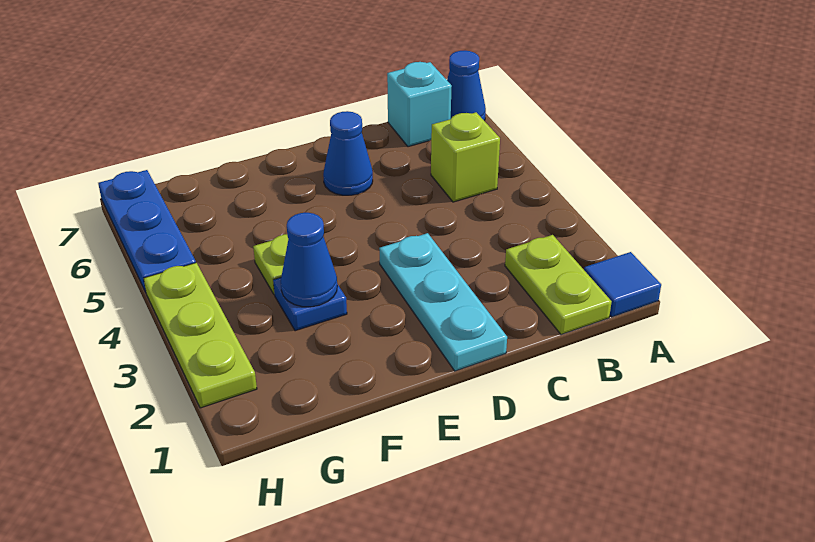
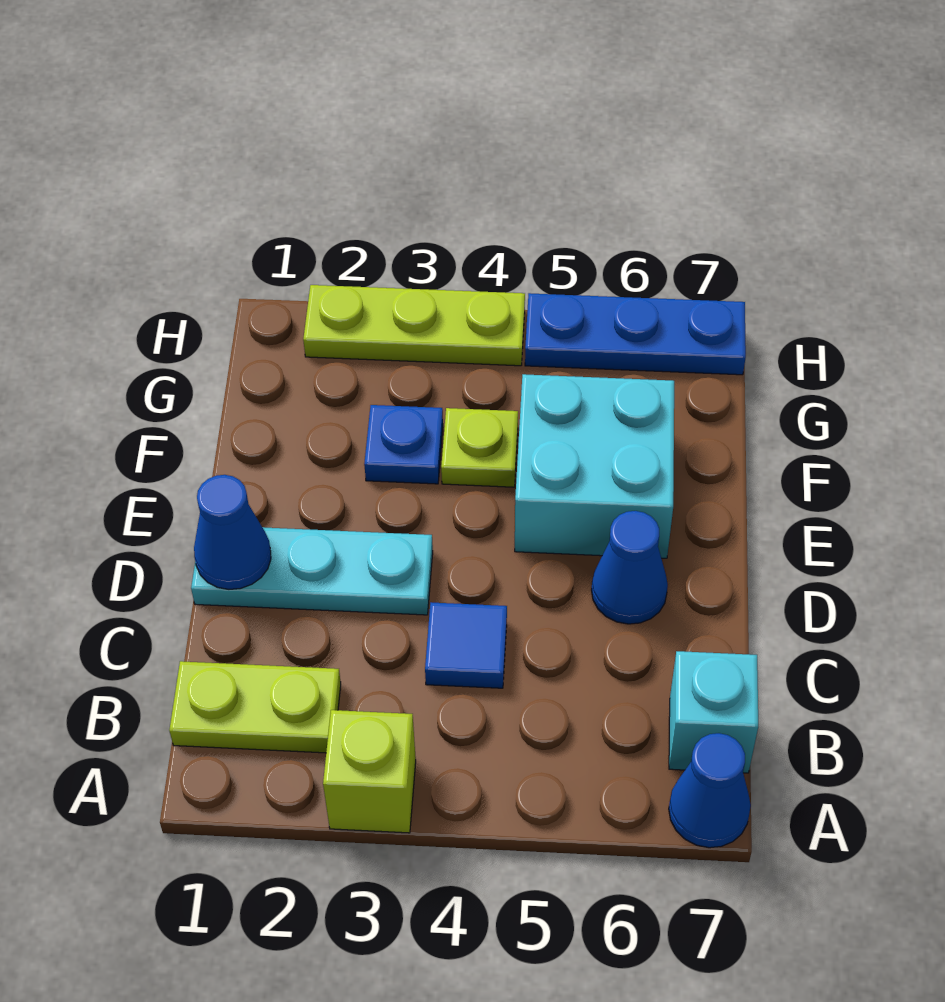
blue 1x1 tile [584,252,661,317] -> blue 1x1 tile moved to [425,602,507,688]
lime 1x1 brick [431,112,500,202] -> lime 1x1 brick moved to [323,710,416,833]
none -> cyan 2x2 brick [515,374,674,558]
blue 1x1 cone [281,213,337,307] -> blue 1x1 cone moved to [194,475,271,589]

